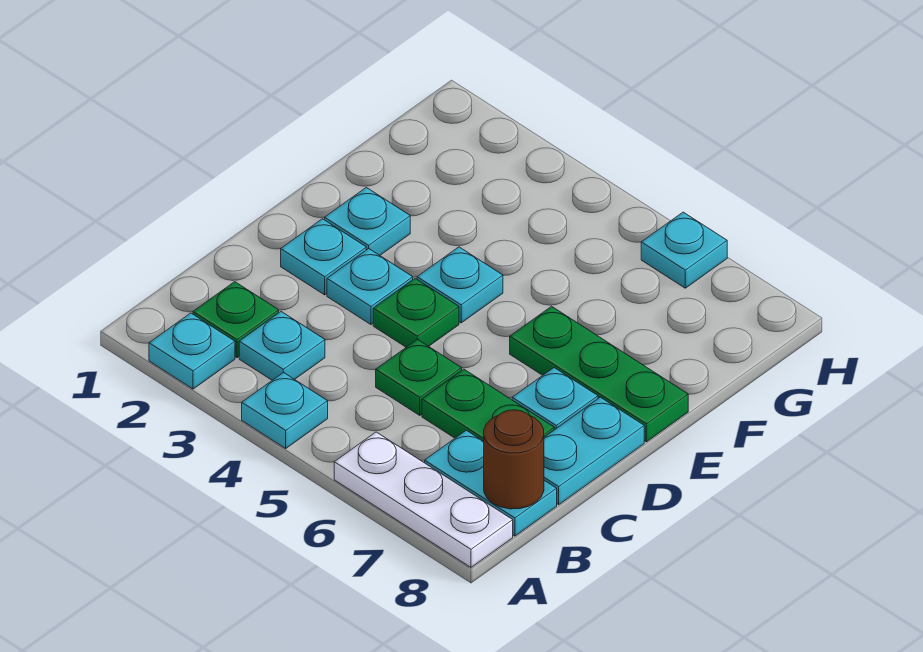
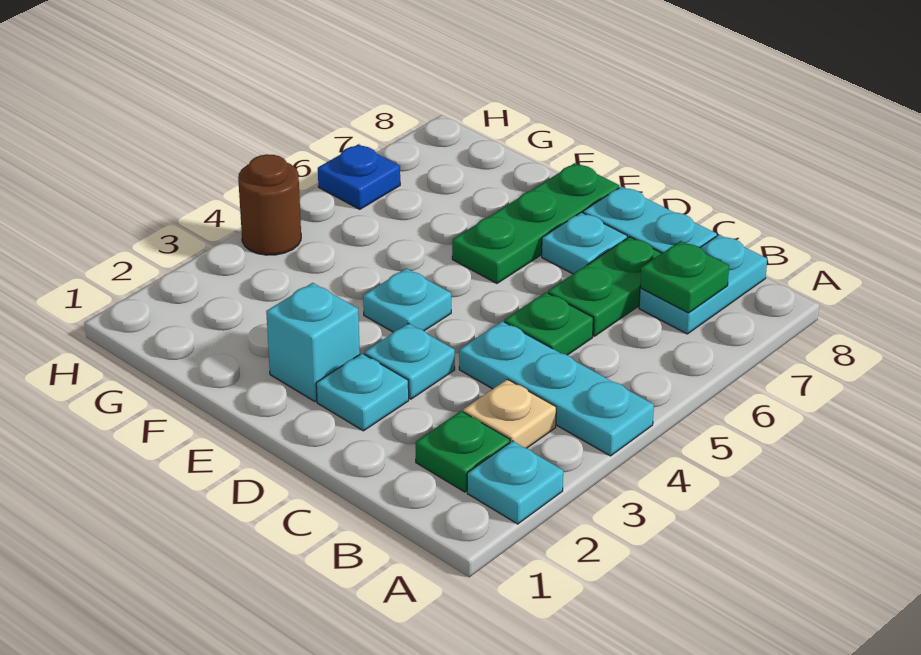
cyan 1x1 plate [242,372,328,448] -> cyan 1x3 plate [459,321,654,456]
white 1x3 plate [334,432,513,567] -> none
cyan 1x1 plate [239,312,325,380] -> tan 1x1 plate [463,379,556,448]
brown 1x1 round brick [484,410,544,509] -> brown 1x1 round brick moved to [238,154,301,255]
green 1x1 plate [373,278,459,347] -> green 1x1 plate moved to [640,241,729,313]
cyan 1x1 plate [325,187,410,255] -> cyan 1x1 brick [266,283,360,402]
cyan 1x1 plate [641,212,727,288] -> blue 1x1 plate [318,144,400,209]

